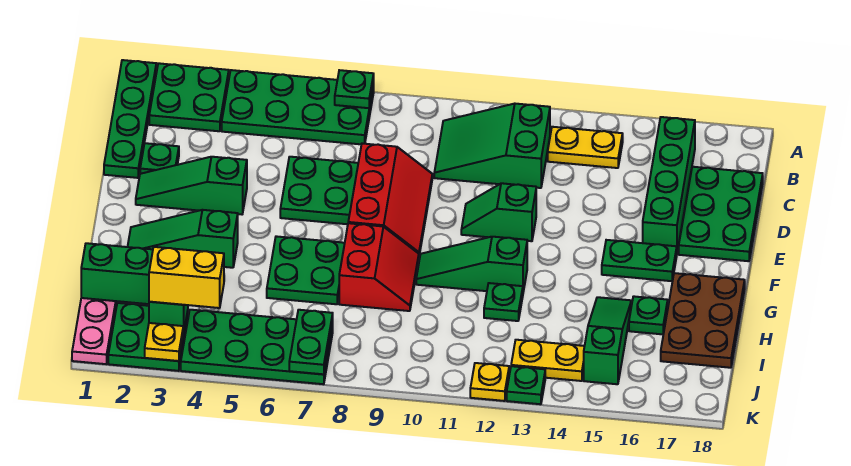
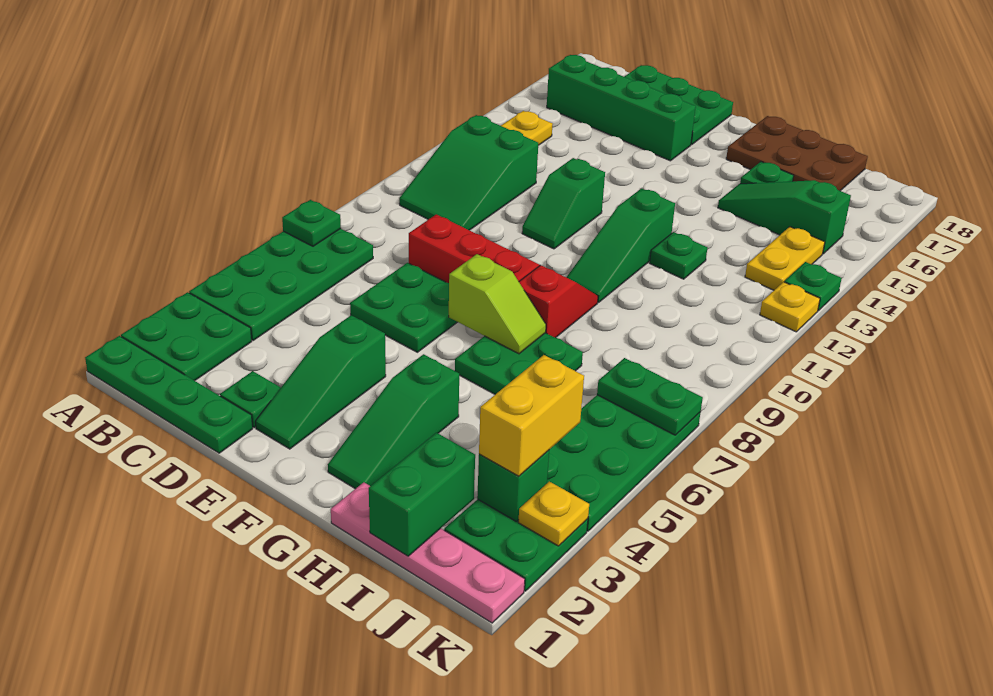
none -> lime 1x2 slope [449,254,546,354]
green 1x2 plate [602,240,677,281] -> none
red 2x2 slope [339,223,419,311] -> red 1x2 slope [519,265,598,338]

